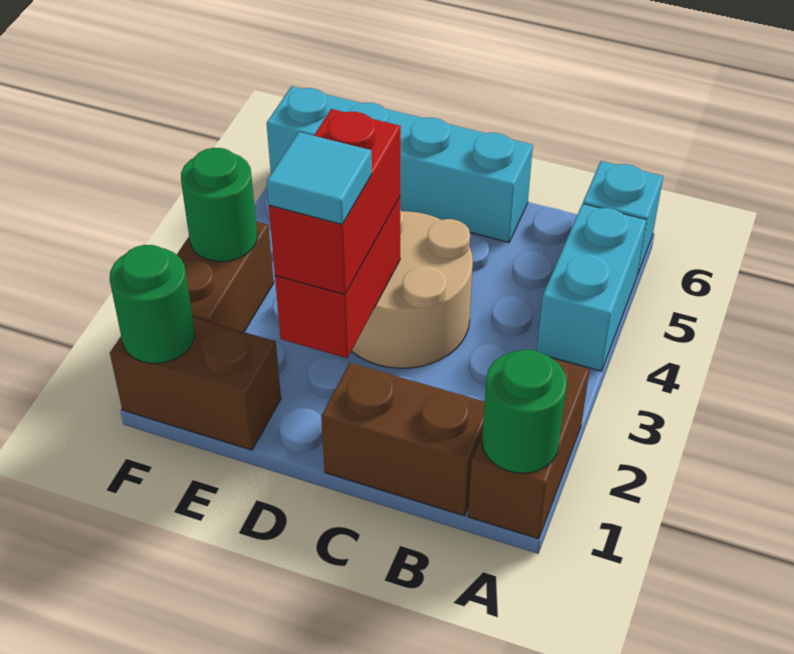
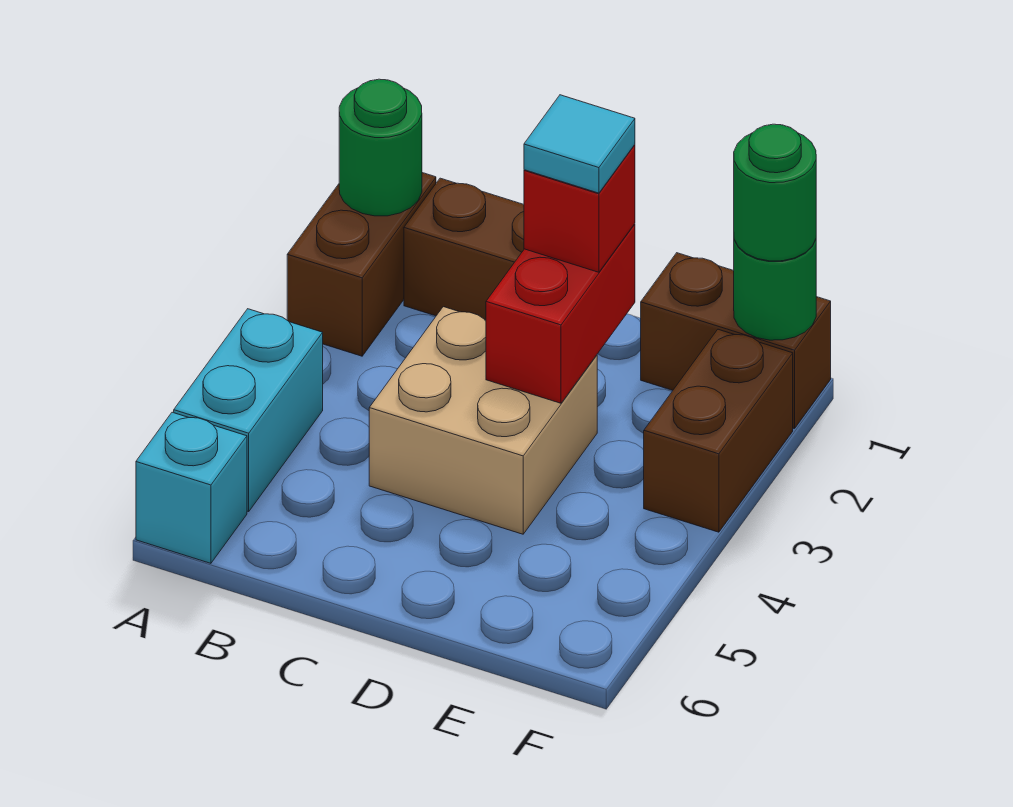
tan 2x2 round brick [352,210,473,368] -> tan 2x2 brick [369,307,597,534]
cyan 1x4 brick [267,86,533,243] -> none
red 1x2 brick [269,109,401,295] -> red 1x1 brick [524,145,635,272]
green 1x1 round brick [181,148,257,262] -> green 1x1 round brick moved to [734,124,816,261]

